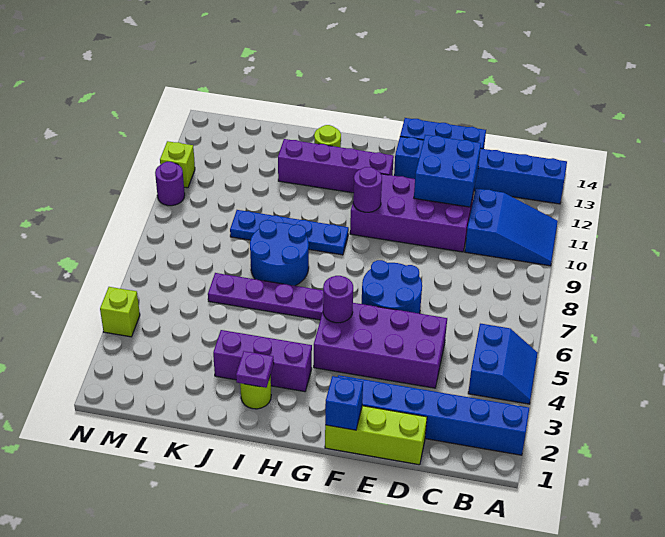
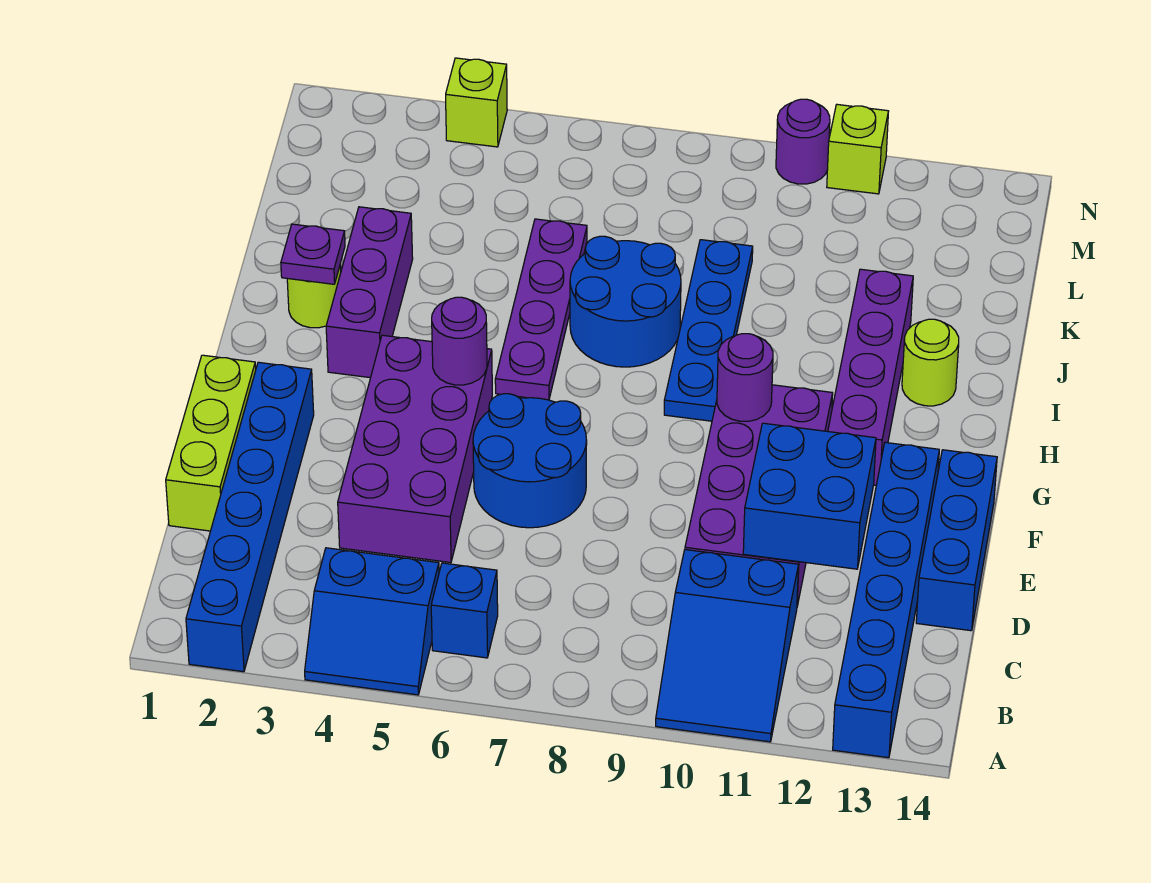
blue 1x1 brick [325,376,363,430] -> blue 1x1 brick moved to [431,563,498,658]

